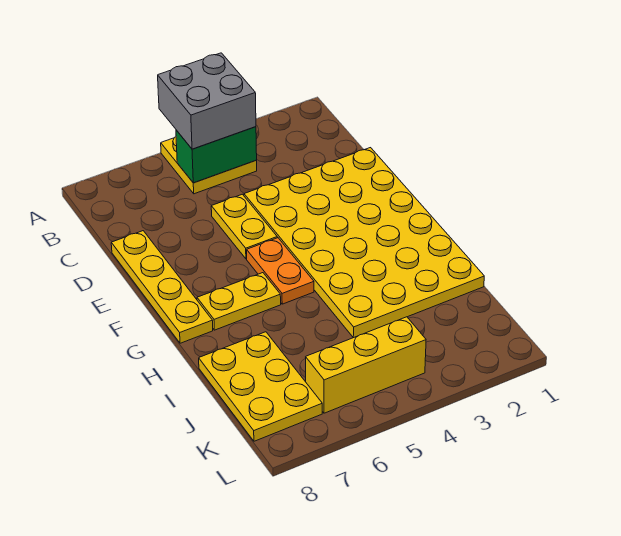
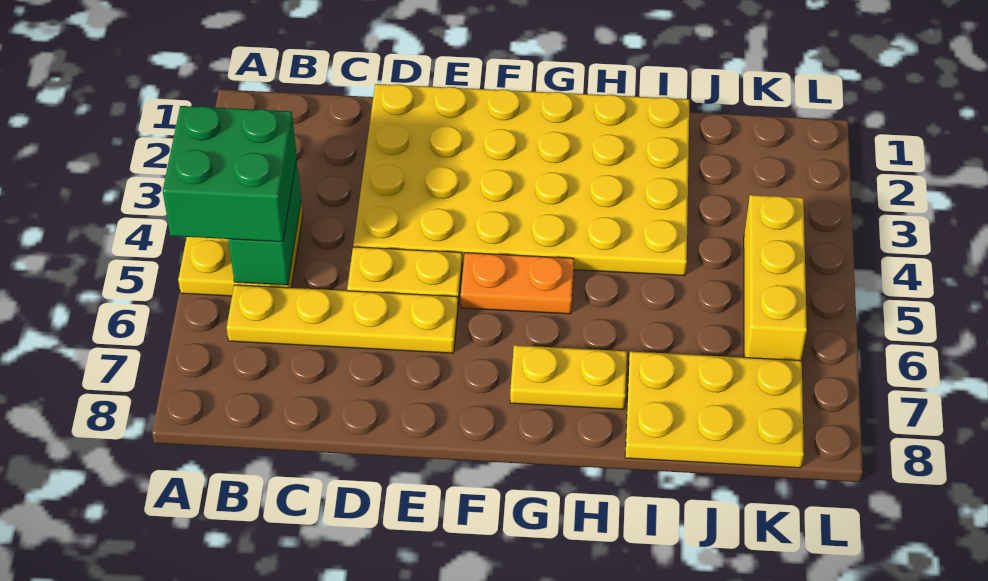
grey 2x2 brick [158,53,256,149] -> green 2x2 brick [163,106,297,242]
yellow 1x4 plate [111,231,213,343] -> yellow 1x4 plate moved to [227,285,458,353]
yellow 1x2 plate [197,273,281,330] -> yellow 1x2 plate turned to [510,345,627,409]

